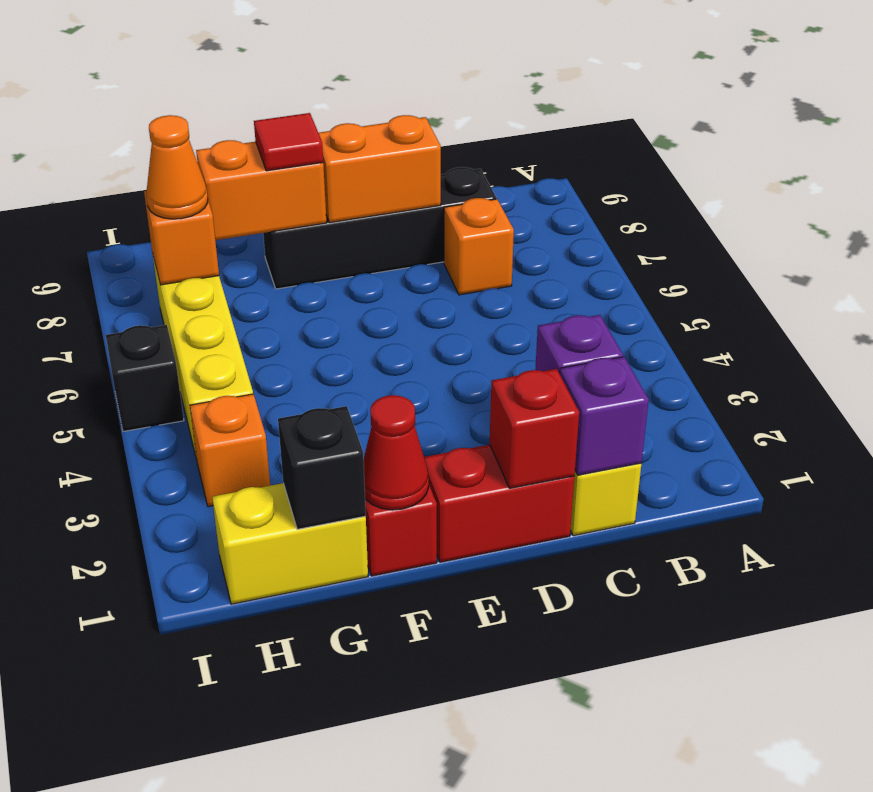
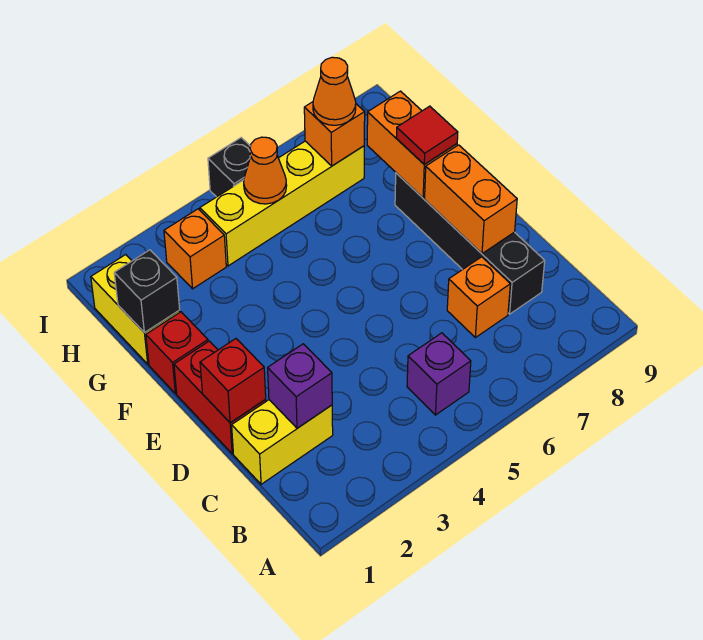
purple 1x1 brick [560,357,649,475] -> purple 1x1 brick moved to [407,333,471,415]
red 1x1 cone [364,395,429,510] -> none
none -> orange 1x1 cone [244,137,287,204]

